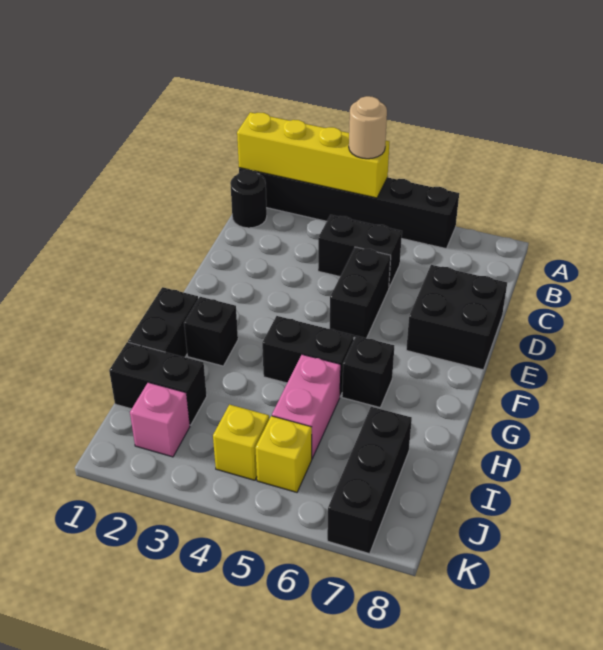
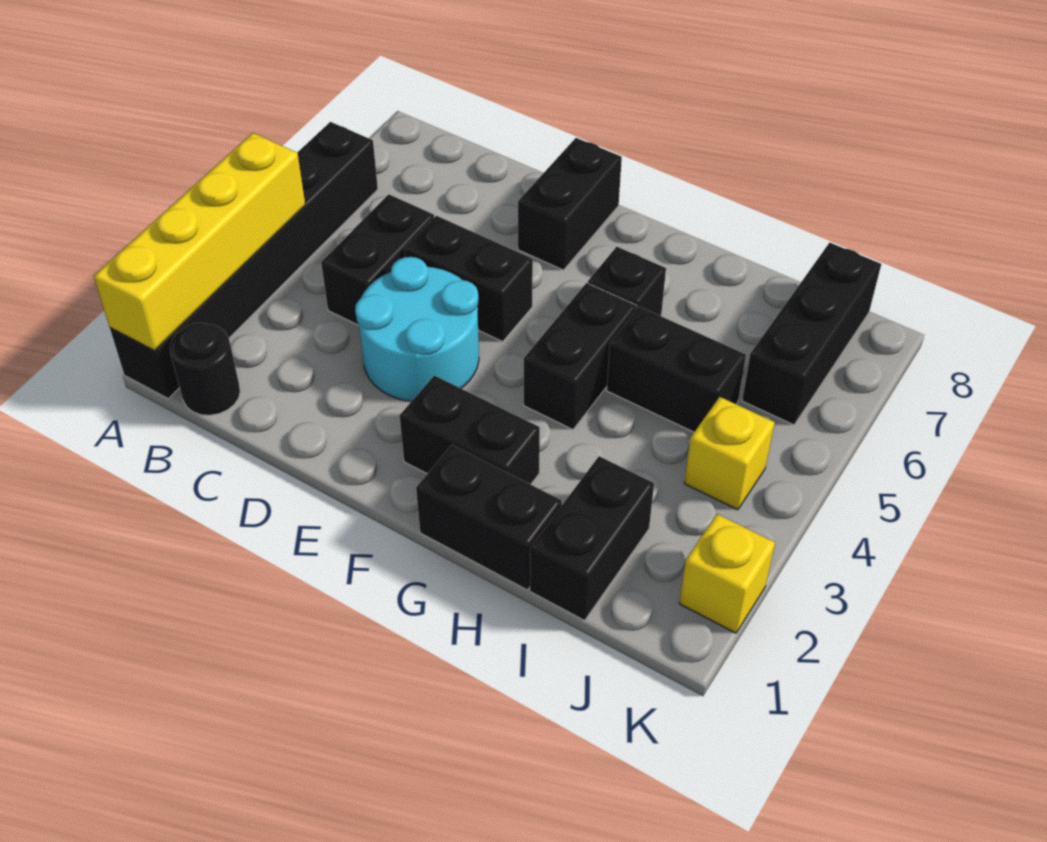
tan 1x1 round brick [349,96,387,159] -> none
none -> cyan 2x2 round brick [355,257,479,401]
black 2x2 brick [406,265,507,370] -> black 1x2 brick [518,138,622,270]
black 1x1 brick [184,297,238,366] -> black 1x2 brick [400,375,540,484]
pink 1x2 brick [272,354,340,458] -> black 1x2 brick [607,307,746,432]
black 1x3 brick [327,407,412,554] -> black 1x3 brick turned to [742,243,881,425]
pink 1x1 brick [130,382,190,457] -> none
yellow 1x1 brick [255,416,312,492] -> yellow 1x1 brick moved to [679,514,775,633]

